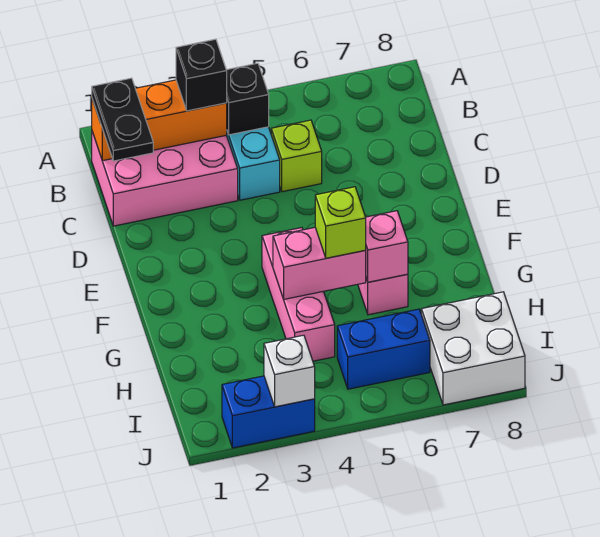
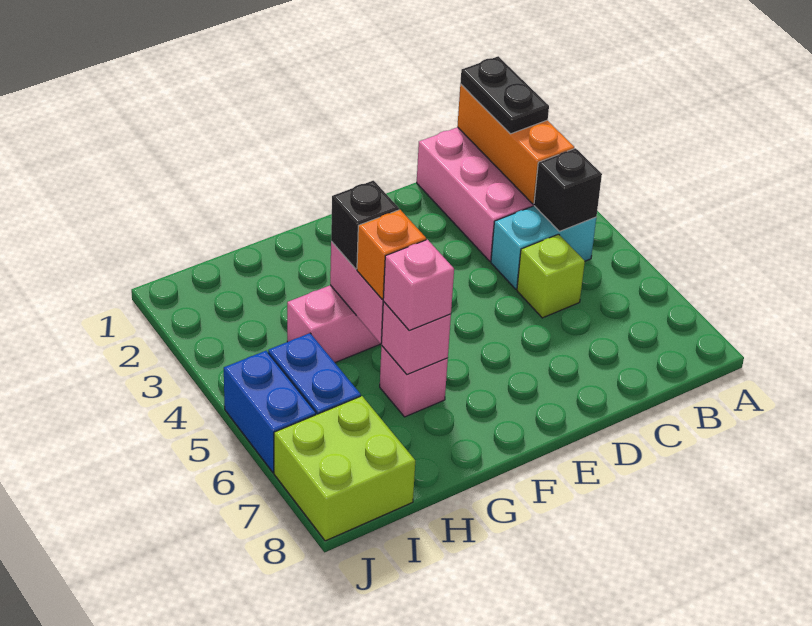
black 1x2 plate [92,78,153,161] -> black 1x2 plate turned to [460,56,549,134]
black 1x1 brick [176,39,227,111] -> black 1x1 brick moved to [331,181,399,269]
lime 1x1 brick [315,187,366,258] -> orange 1x1 brick [357,210,426,299]
none -> pink 1x1 brick [383,240,454,330]
white 2x2 brick [421,292,525,405] -> lime 2x2 brick [274,396,415,541]
blue 1x2 brick [222,376,315,448] -> blue 1x2 brick moved to [224,351,316,473]
white 1x1 brick [264,335,315,407] -> none

